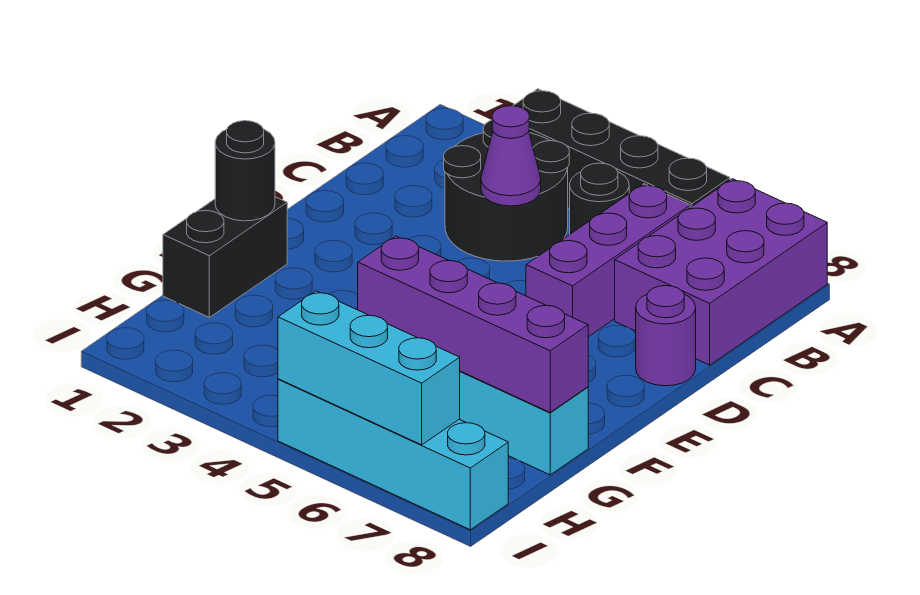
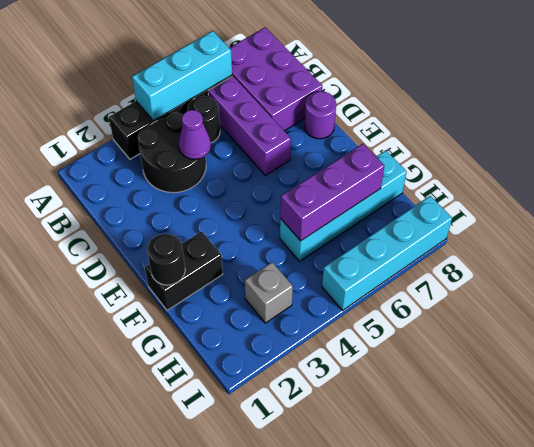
black 1x2 brick [163,197,287,317] -> black 1x2 brick turned to [145,231,223,310]
purple 1x4 brick [358,236,588,412] -> purple 1x3 brick [280,144,384,241]
none -> grey 1x1 brick [245,262,293,323]
cyan 1x3 brick [278,291,460,445] -> cyan 1x3 brick moved to [132,31,232,121]

